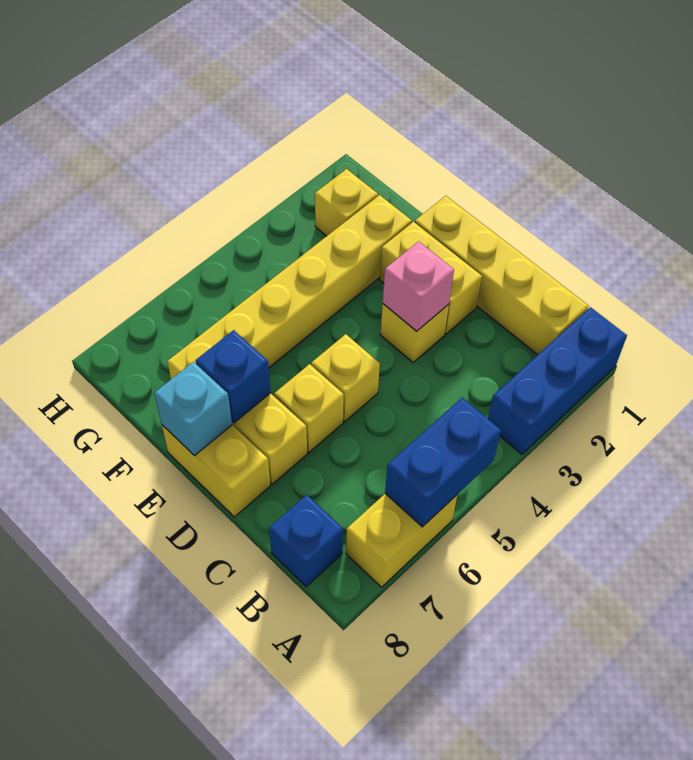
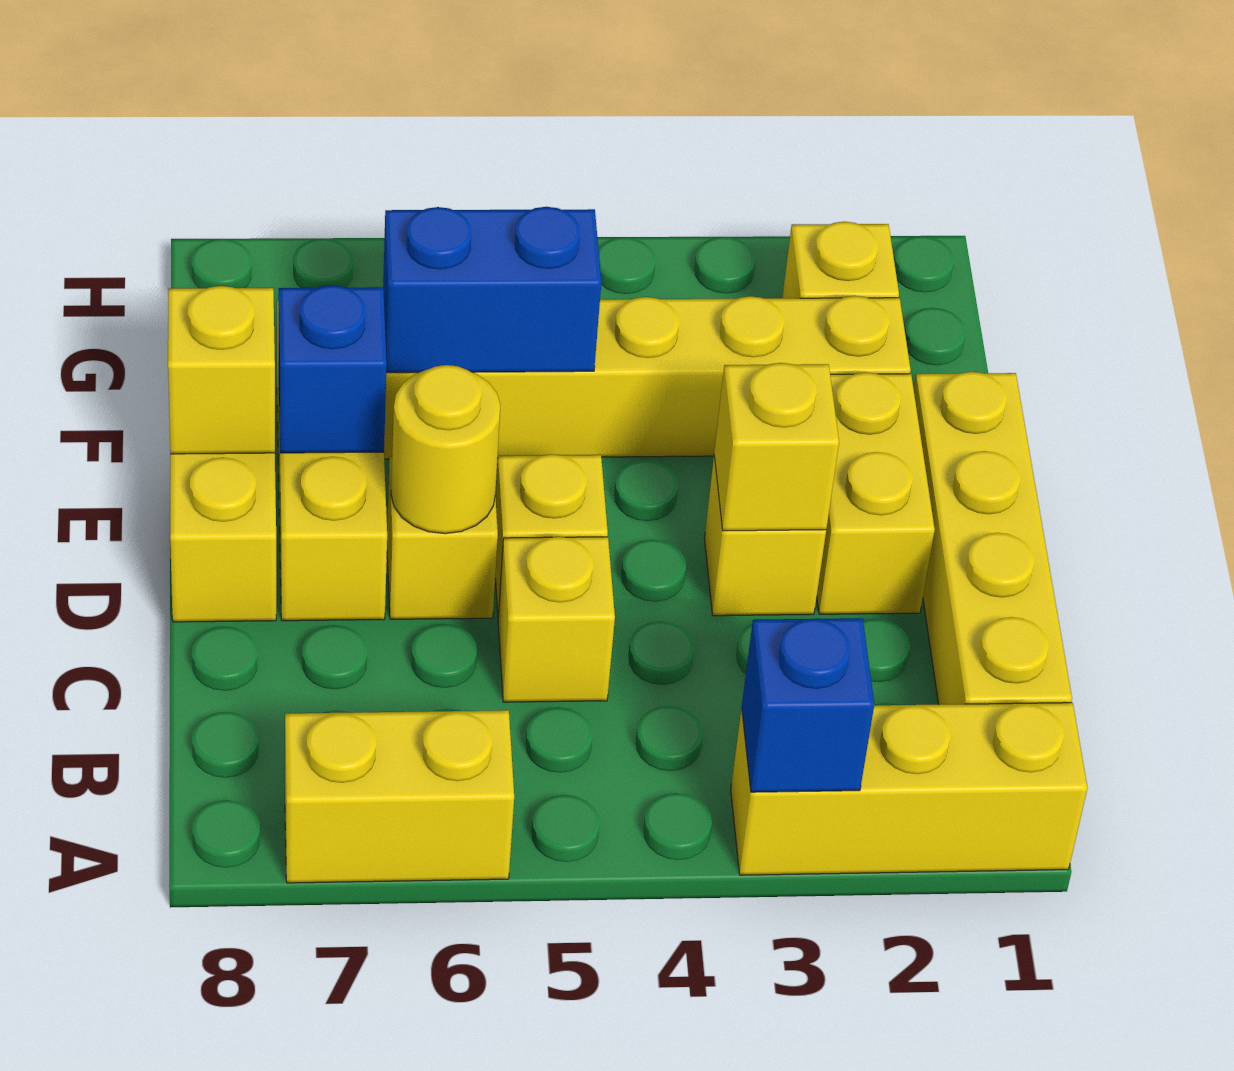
blue 1x3 brick [488,307,627,454] -> yellow 1x3 brick [731,703,1088,875]
blue 1x2 brick [385,398,501,527] -> blue 1x2 brick moved to [383,207,601,373]
blue 1x1 brick [269,495,343,587] -> blue 1x1 brick moved to [742,618,874,792]
none -> yellow 1x1 brick [498,537,615,702]
pink 1x1 brick [383,241,454,331] -> yellow 1x1 brick [714,363,839,531]
none -> yellow 1x1 round brick [391,365,501,534]
cyan 1x1 brick [154,362,232,456] -> yellow 1x1 brick [168,286,275,454]

